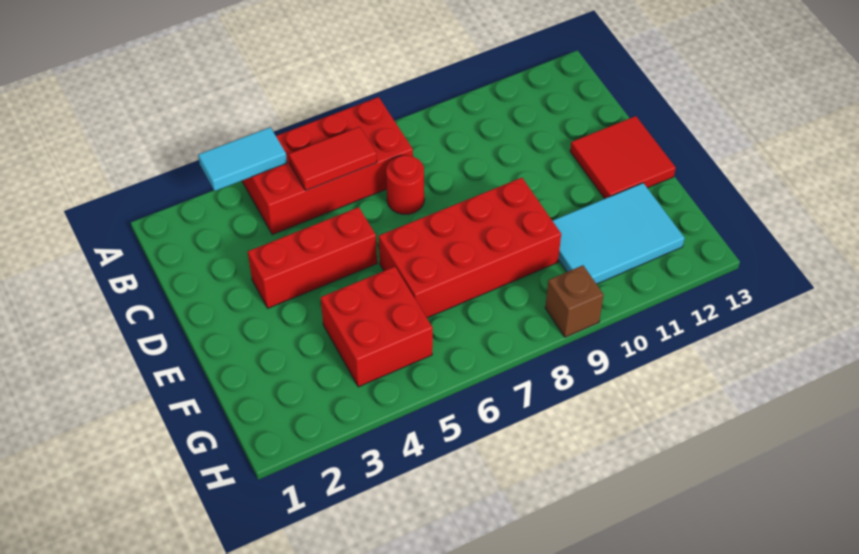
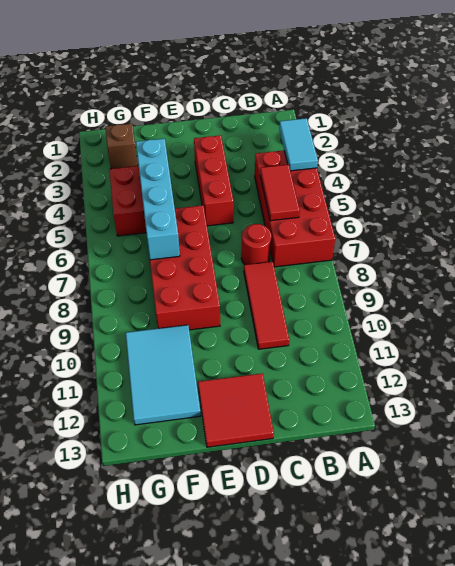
none -> red 1x3 tile [244,262,289,349]
none -> cyan 1x4 brick [136,139,180,260]
brown 1x1 brick [545,265,604,337] -> brown 1x1 brick moved to [105,124,138,169]

